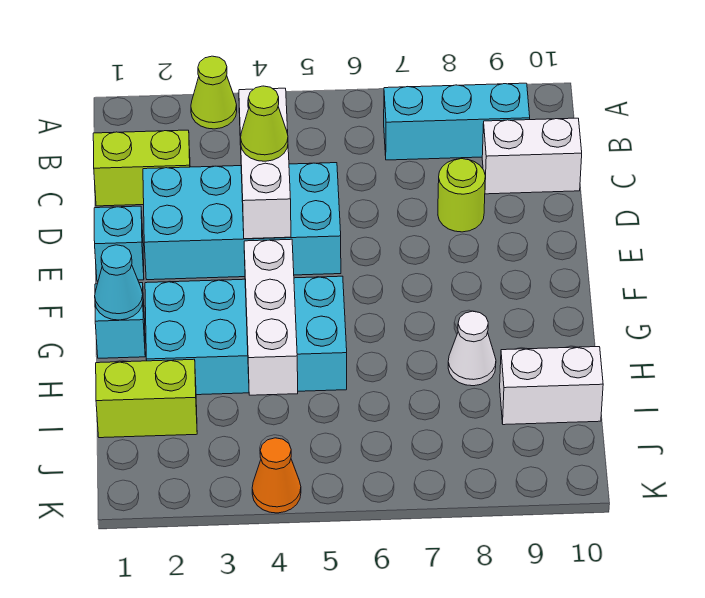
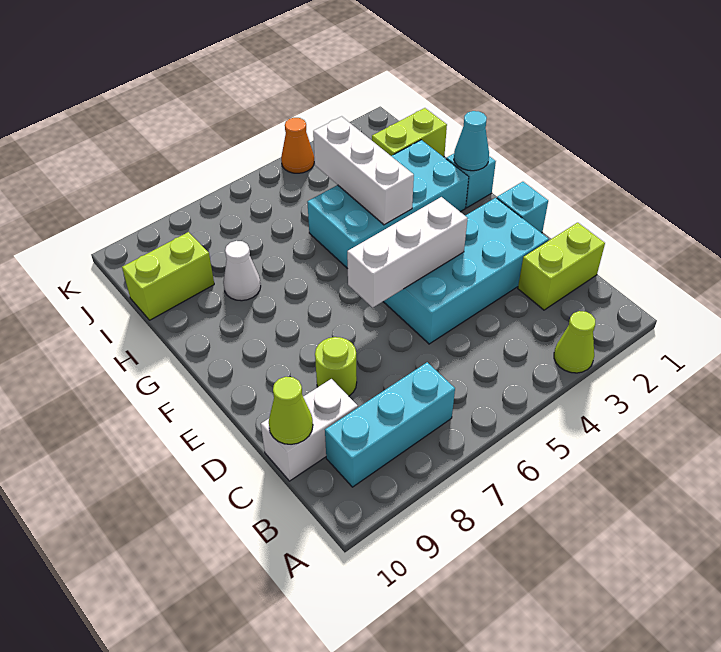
white 1x3 brick [239,88,291,239] -> white 1x3 brick turned to [347,197,468,308]
lime 1x1 cone [241,86,288,161] -> lime 1x1 cone moved to [269,377,313,444]
white 1x2 brick [500,347,603,425] -> lime 1x2 brick [122,232,214,320]

